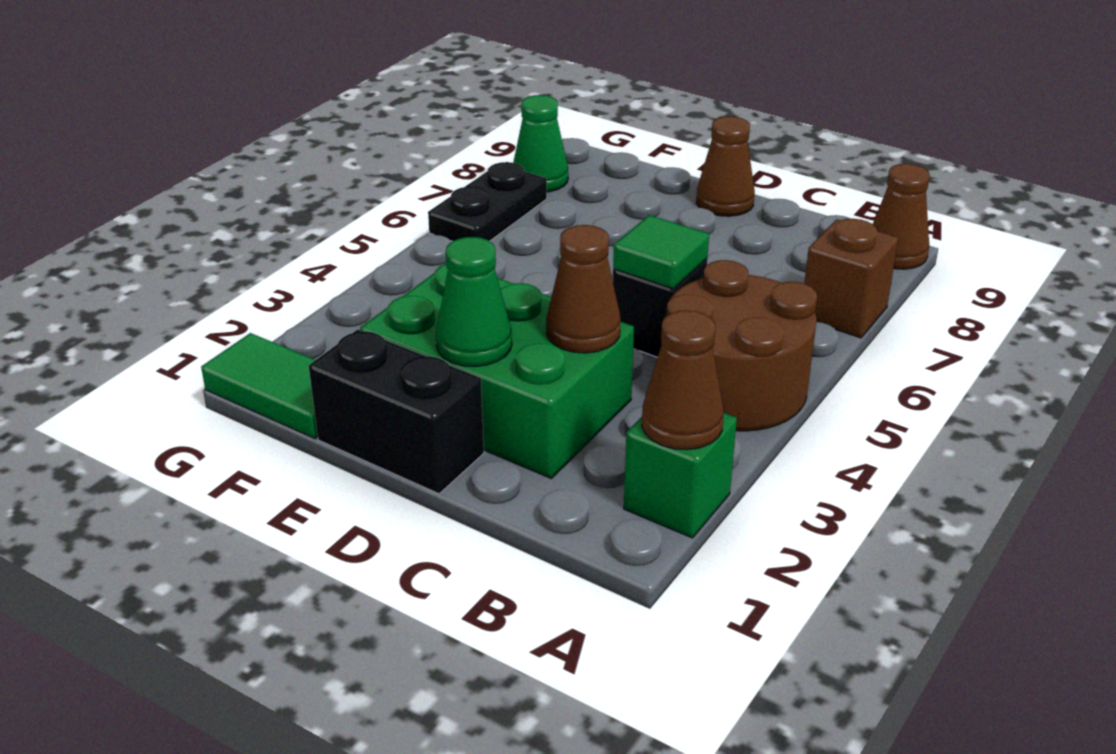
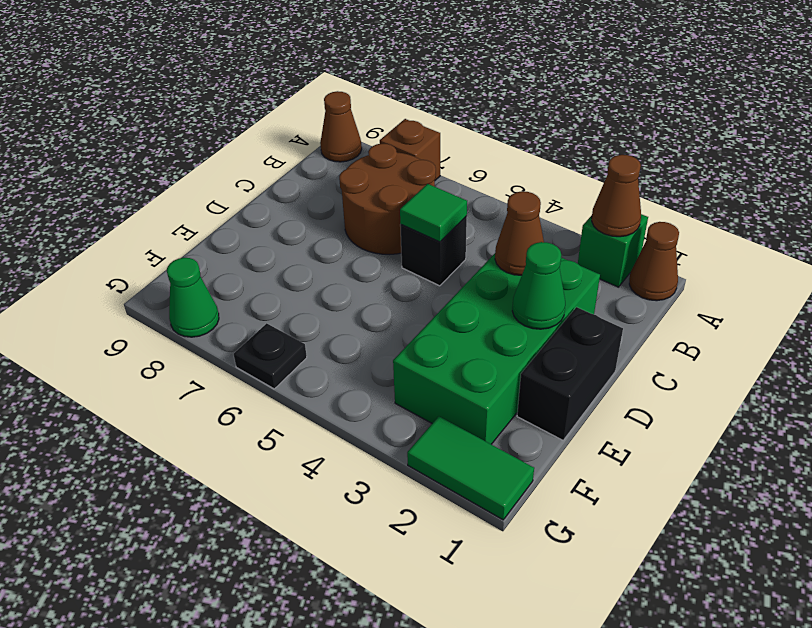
brown 2x2 round brick [666,260,817,431] -> brown 2x2 round brick moved to [339,144,436,254]
green 2x3 brick [360,264,634,479] -> green 2x4 brick [393,254,600,444]
brown 1x1 cone [696,116,755,216] -> brown 1x1 cone moved to [629,222,679,301]
green 1x2 tile [201,333,318,439] -> green 1x2 tile turned to [407,416,534,520]
black 1x2 plate [428,162,547,241] -> black 1x1 plate [234,323,307,389]

